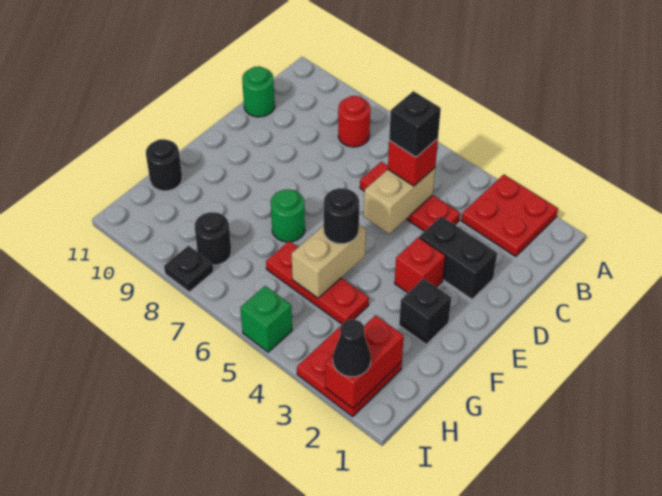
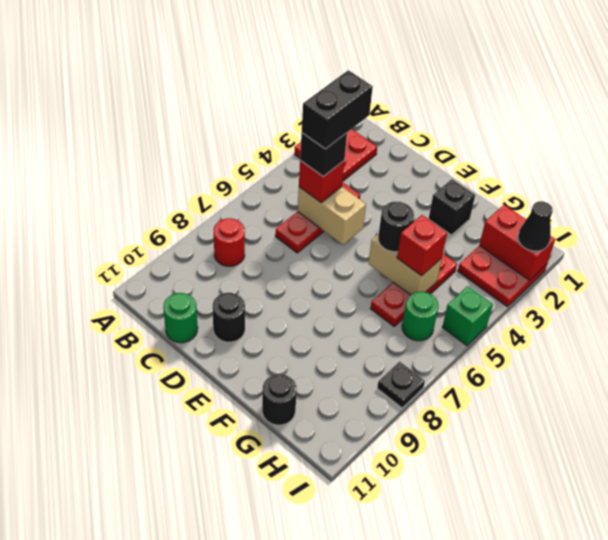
black 1x2 brick [419,216,497,299] -> black 1x2 brick moved to [302,70,373,149]
red 1x1 brick [395,237,445,293] -> red 1x1 brick moved to [397,215,447,276]
green 1x1 round brick [271,190,305,242] -> green 1x1 round brick moved to [402,292,439,341]
black 1x1 round brick [195,212,231,265] -> black 1x1 round brick moved to [213,293,245,342]

